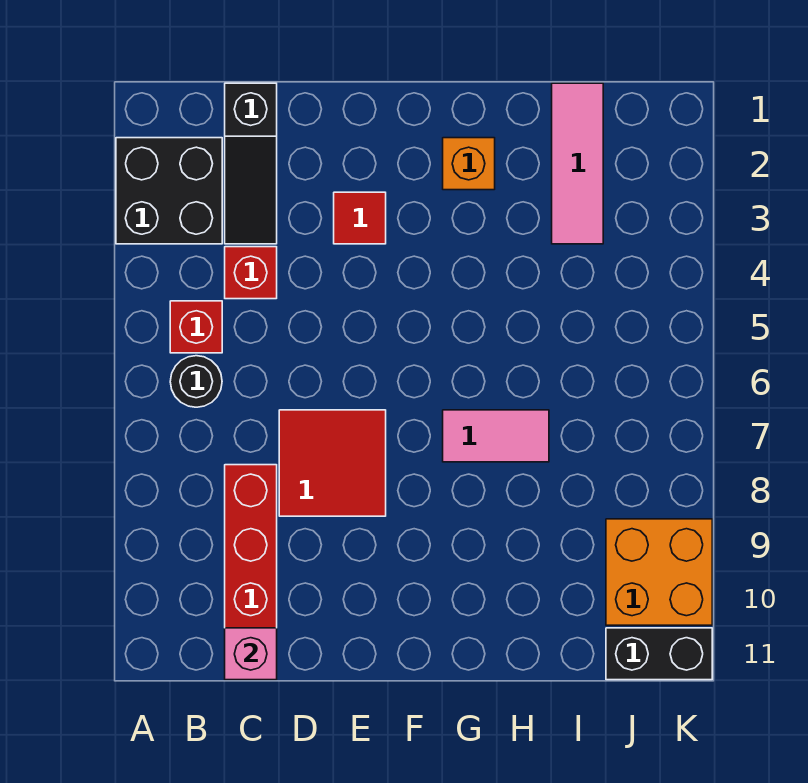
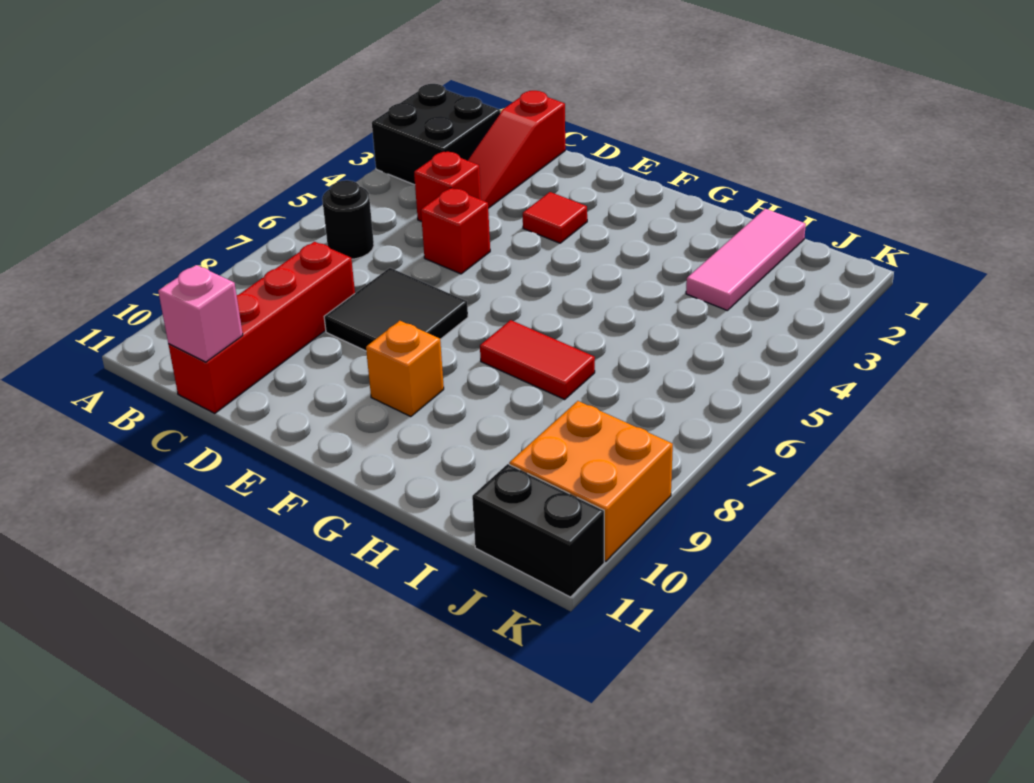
red 1x1 brick [170,301,222,353] -> red 1x1 brick moved to [421,188,490,274]
black 1x3 slope [225,83,277,244] -> red 1x3 slope [467,91,565,208]
red 2x2 tile [279,410,386,516] -> black 2x2 tile [324,268,468,351]
orange 1x1 brick [443,138,495,190] -> orange 1x1 brick moved to [366,321,444,417]
pink 1x2 tile [443,410,549,462] -> red 1x2 tile [480,320,595,399]

